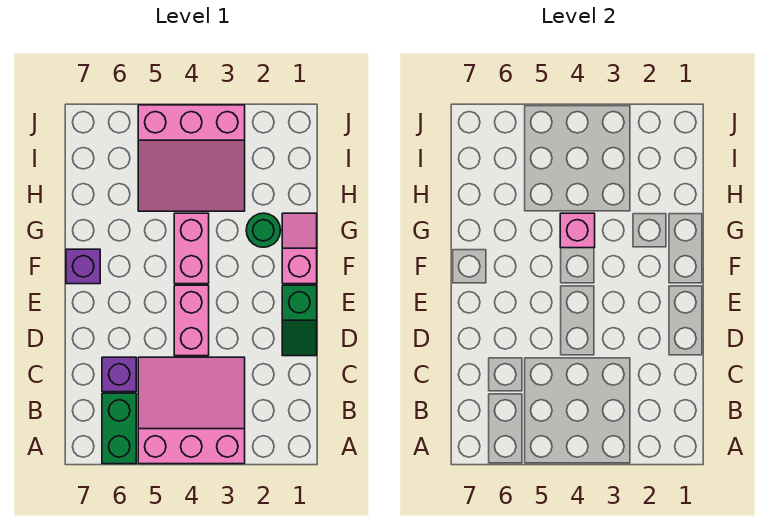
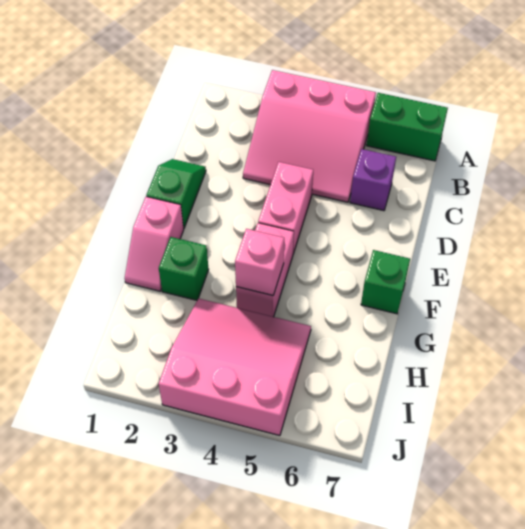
green 1x2 brick [102,393,136,464] -> green 1x2 brick turned to [367,93,448,161]
purple 1x1 brick [66,249,100,284] -> green 1x1 brick [361,250,410,314]
green 1x1 round brick [246,213,281,247] -> green 1x1 brick [159,237,209,300]

